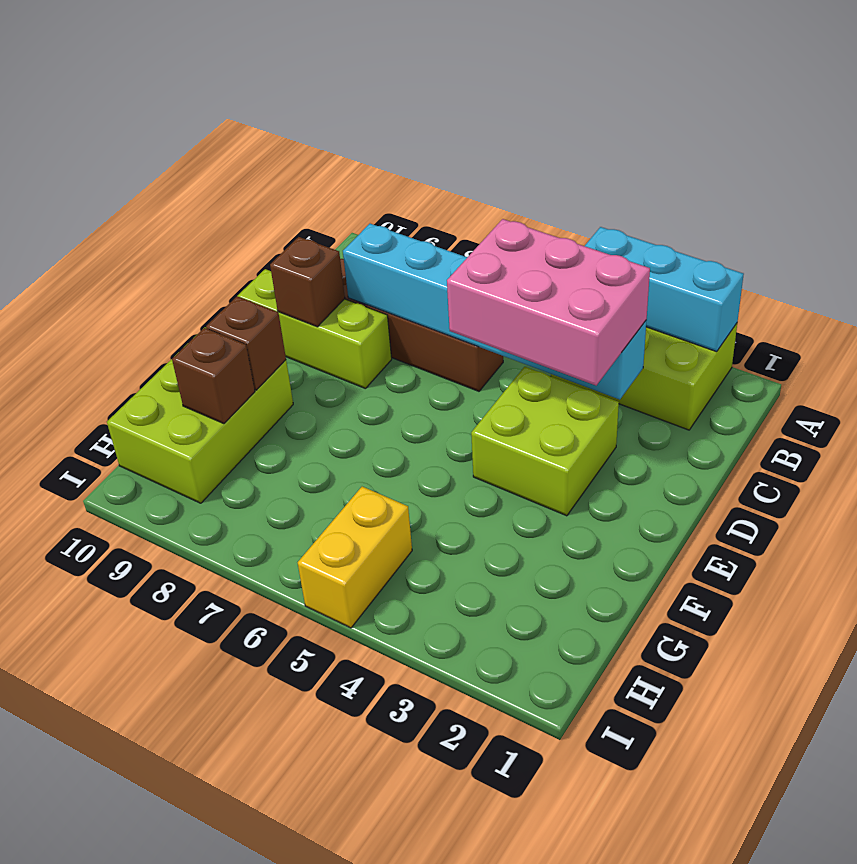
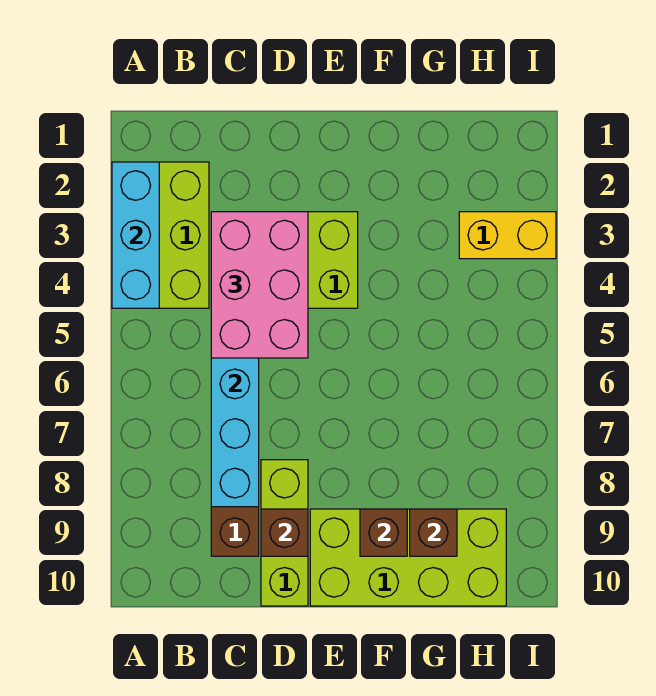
lime 2x3 brick [107,327,293,503] -> lime 2x4 brick [310,509,506,606]
yellow 1x2 brick [298,487,412,628] -> yellow 1x2 brick moved to [459,212,556,259]

